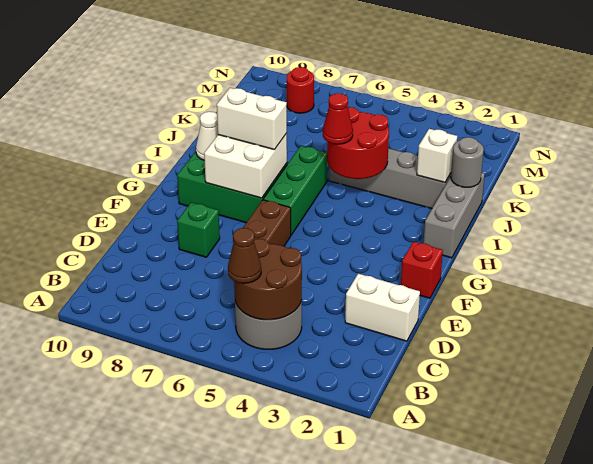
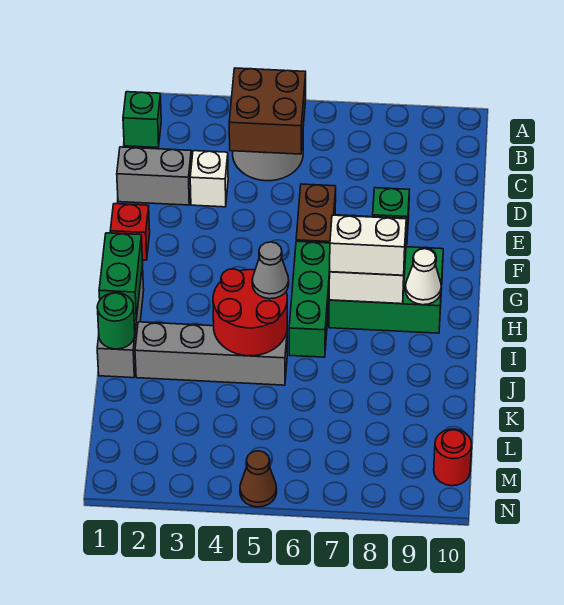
none -> green 1x1 brick [123,92,161,148]
brown 2x2 round brick [234,239,302,320] -> brown 2x2 brick [229,68,306,154]
brown 1x1 cone [228,228,261,283] -> brown 1x1 cone moved to [240,451,277,507]
white 1x2 brick [345,274,420,341] -> grey 1x2 brick [117,147,192,205]
none -> green 1x2 brick [99,233,142,320]
red 1x1 cone [323,93,353,144] -> grey 1x1 cone [252,242,289,299]
grey 1x1 round brick [451,137,484,187] -> green 1x1 round brick [97,293,135,349]
white 1x1 brick [417,129,457,182] -> white 1x1 brick moved to [190,151,228,207]
red 1x1 round brick [287,67,314,113] -> red 1x1 round brick moved to [434,429,472,486]

